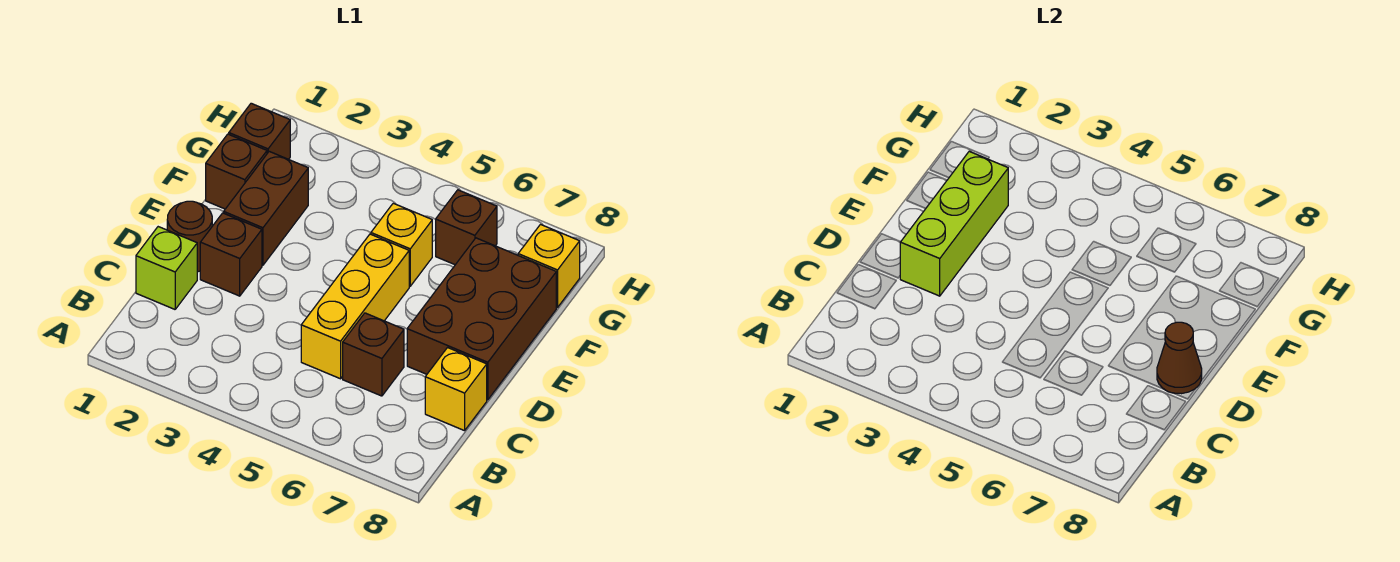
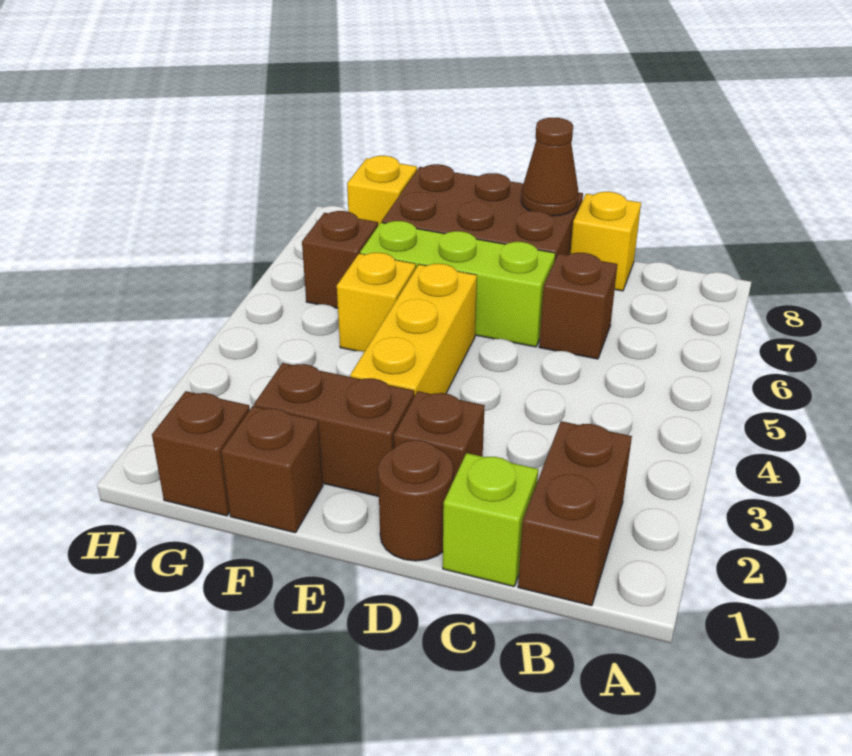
none -> brown 1x2 brick [518,421,632,606]
yellow 1x3 brick [301,234,409,379] -> yellow 1x3 brick turned to [350,264,477,396]
lime 1x3 brick [900,151,1008,296] -> lime 1x3 brick moved to [360,221,555,347]

